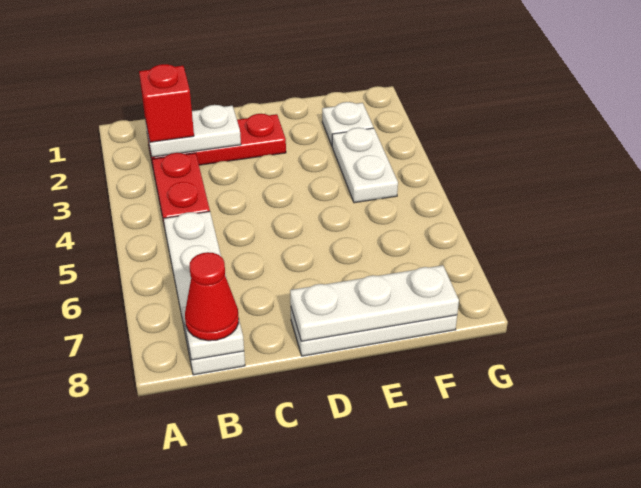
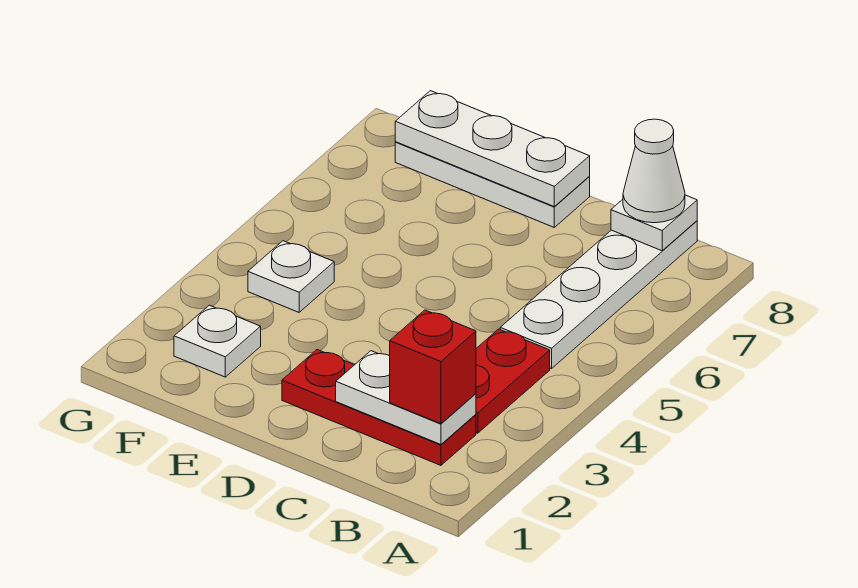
red 1x1 cone [185,252,239,341] -> white 1x1 cone [623,119,685,223]
white 1x2 plate [332,128,398,203] -> white 1x1 plate [248,241,334,312]

